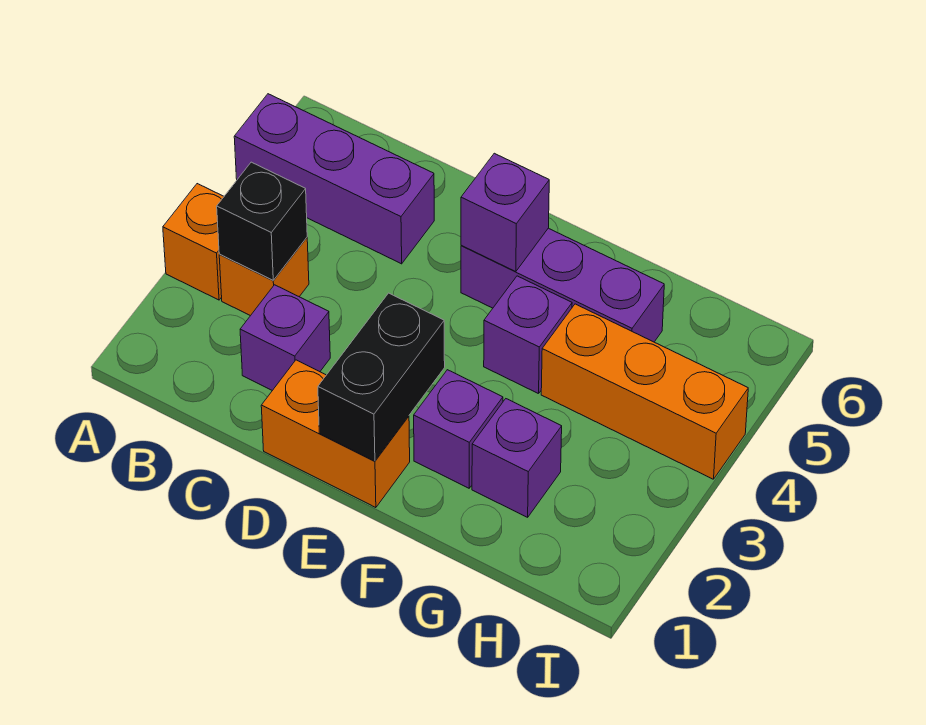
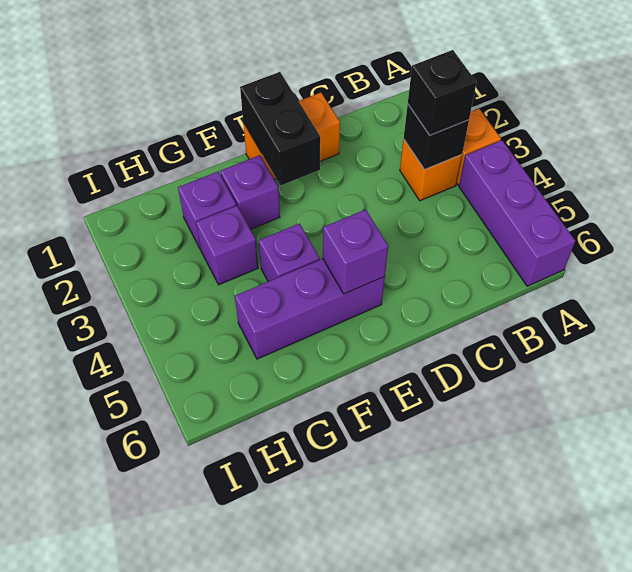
purple 1x3 brick [234,94,434,264] -> purple 1x3 brick turned to [459,140,575,286]
none -> black 1x1 brick [408,50,477,135]
purple 1x1 brick [240,285,330,391] -> purple 1x1 brick moved to [196,206,258,285]
orange 1x3 brick [541,304,748,479] -> none

